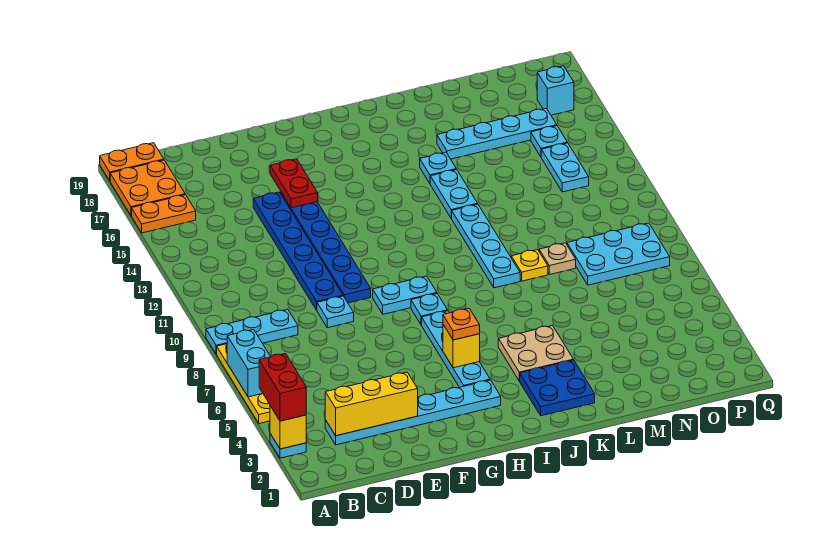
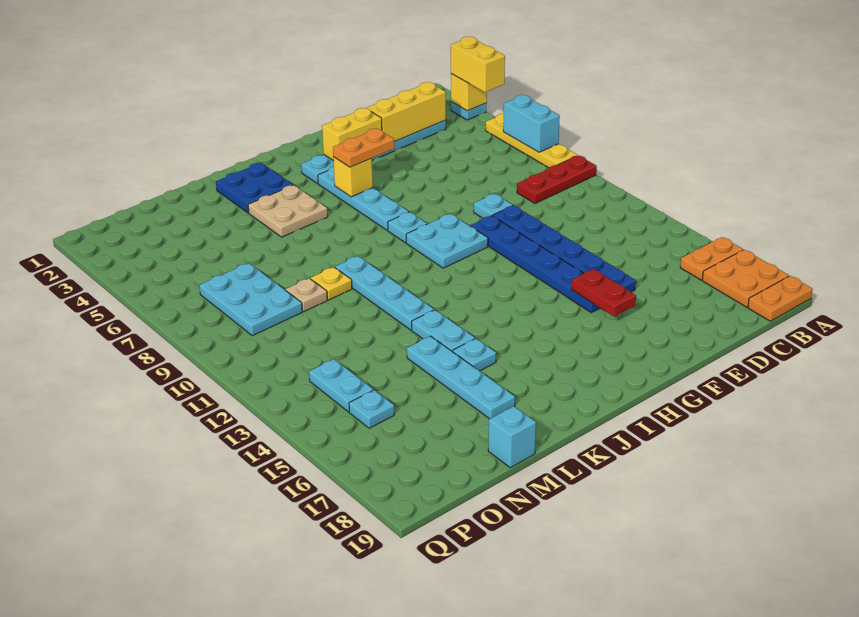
red 1x2 brick [259,354,306,421] -> yellow 1x2 brick [451,37,505,92]
cyan 1x3 plate [206,309,298,354] -> red 1x3 plate [517,156,597,203]
none -> yellow 1x2 brick [322,108,382,161]
cyan 1x2 plate [373,276,437,314] -> cyan 2x2 plate [406,214,488,268]
orange 1x1 plate [443,308,480,340] -> orange 1x2 plate [333,129,395,167]
cyan 1x4 plate [437,108,557,159] -> cyan 1x4 plate turned to [407,336,515,419]
cyan 2x3 plate [567,223,670,285] -> cyan 2x3 plate turned to [199,263,302,336]
cyan 1x1 brick [537,66,574,115] -> cyan 1x1 brick moved to [488,406,536,468]

